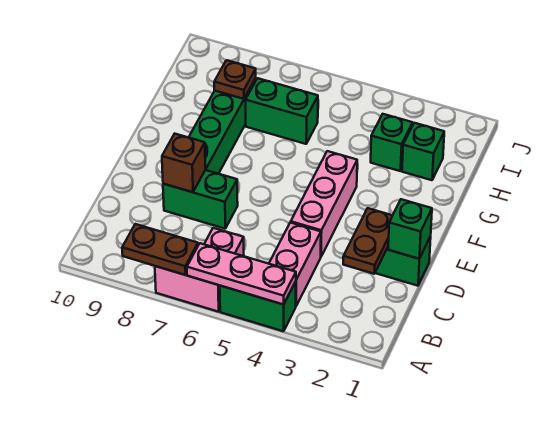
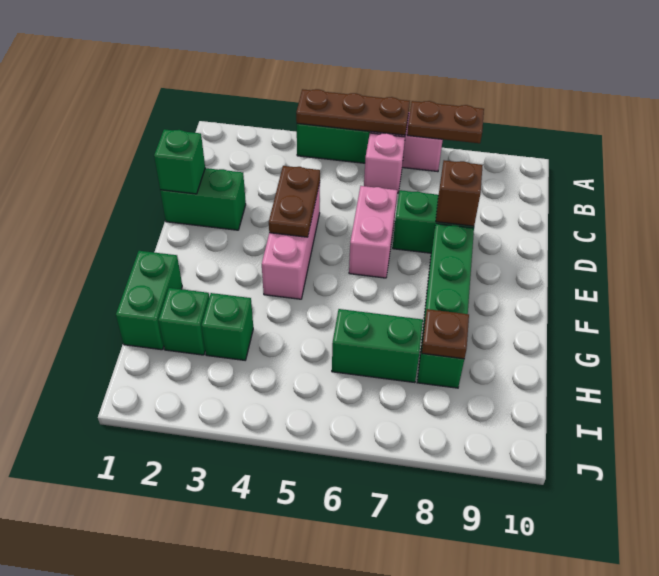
pink 1x3 plate [187,243,296,305] -> brown 1x3 plate [296,89,410,135]
pink 1x2 brick [269,222,321,306] -> pink 1x2 brick moved to [349,186,397,278]
brown 1x2 plate [343,208,392,274] -> brown 1x2 plate moved to [269,166,320,237]
none -> green 1x2 brick [116,251,182,350]

